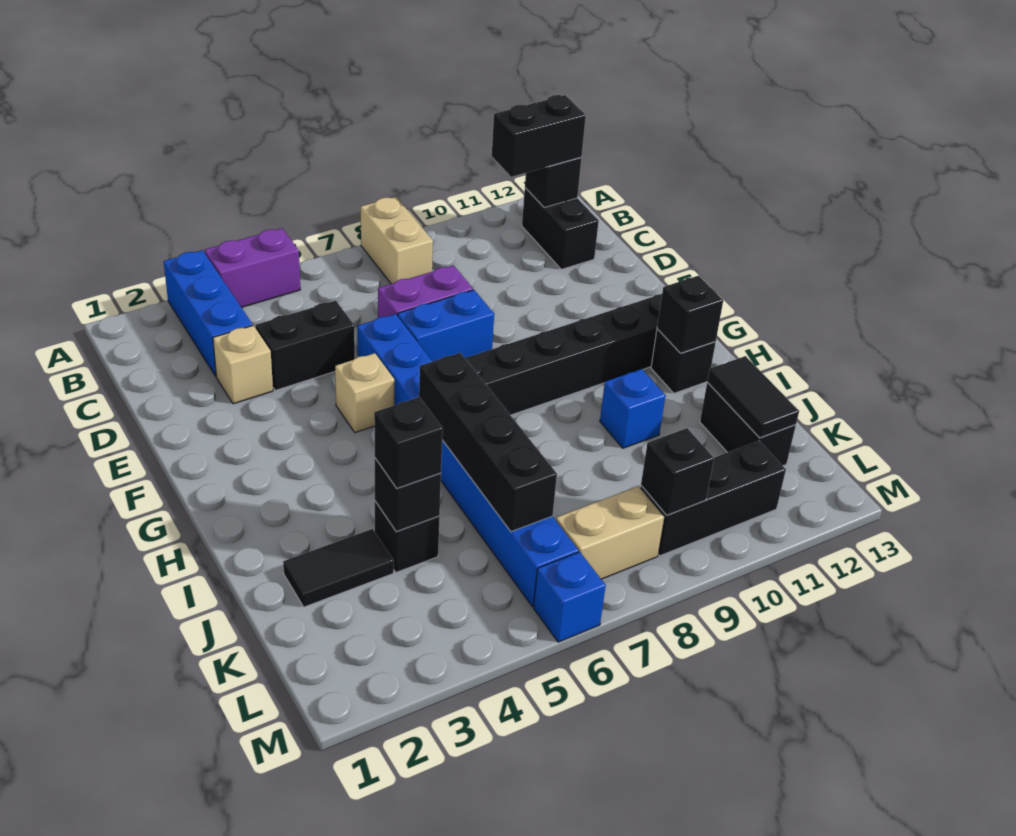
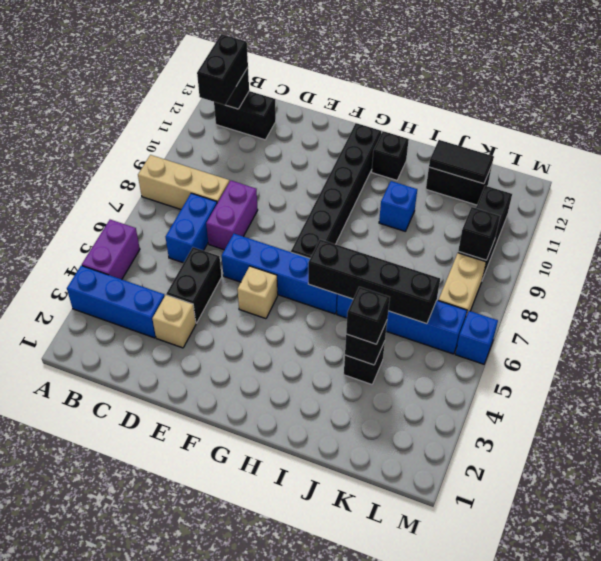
tan 1x2 brick [361,197,433,284] -> tan 1x3 brick [138,155,229,209]
blue 1x2 brick [398,290,494,361] -> blue 1x2 brick moved to [166,193,217,263]
black 1x1 brick [657,276,723,353] -> none
black 1x2 tile [283,529,394,607] -> none

